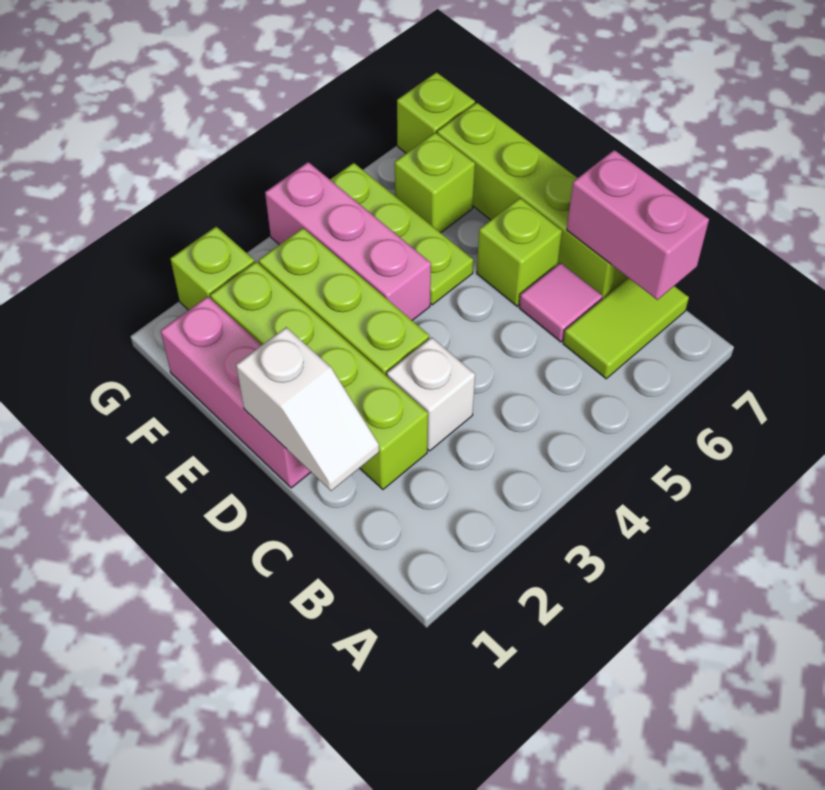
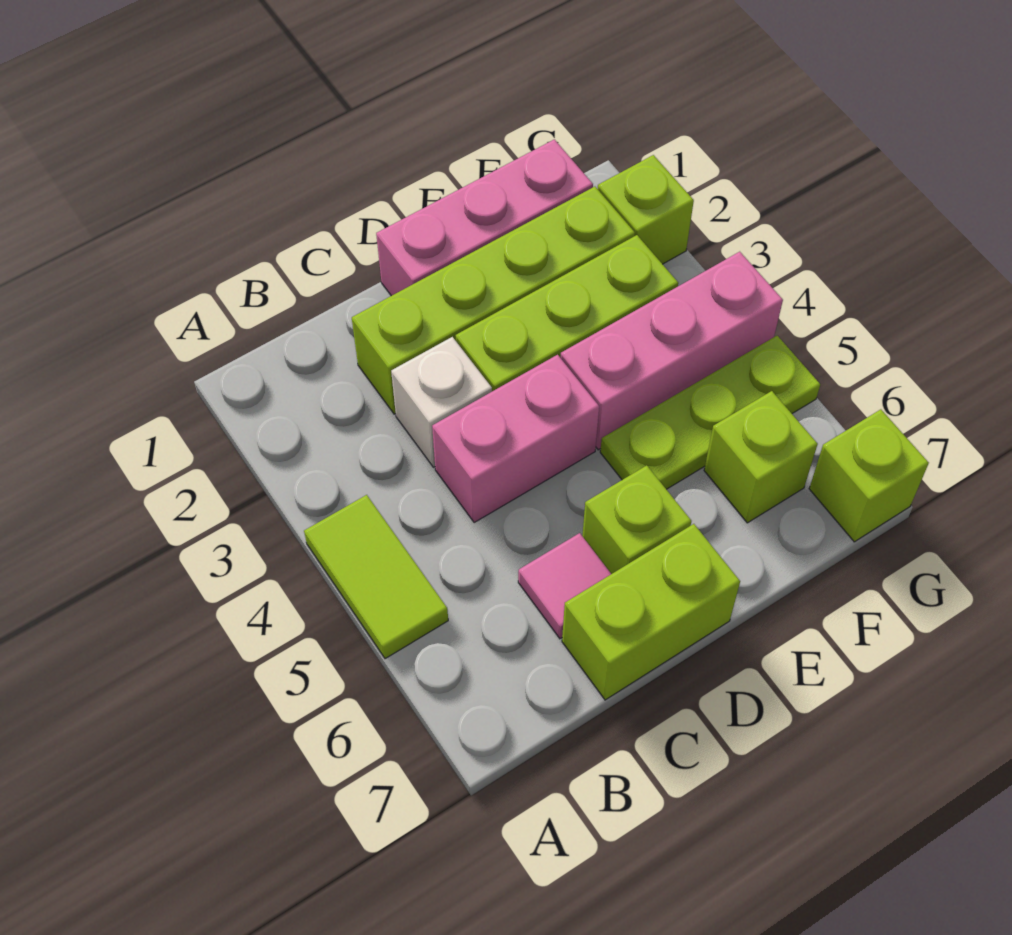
lime 1x2 tile [563,278,689,379] -> lime 1x2 tile moved to [304,495,448,659]
pink 1x2 brick [567,150,709,300] -> pink 1x2 brick moved to [432,355,599,523]
white 1x2 slope [236,327,379,491] -> none
lime 1x4 brick [437,103,628,299] -> lime 1x2 brick [562,524,740,700]

